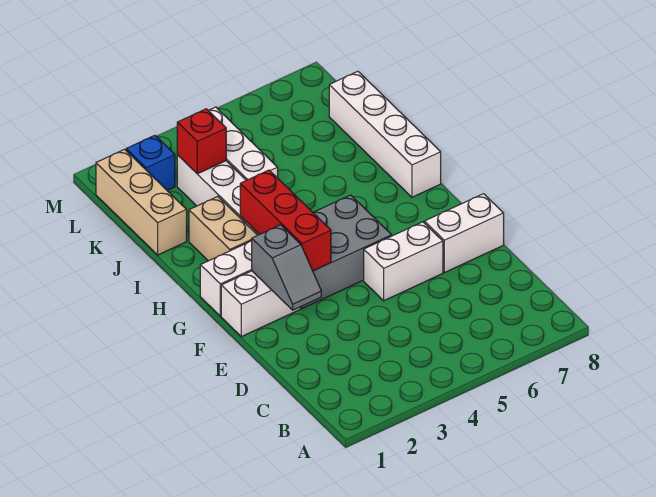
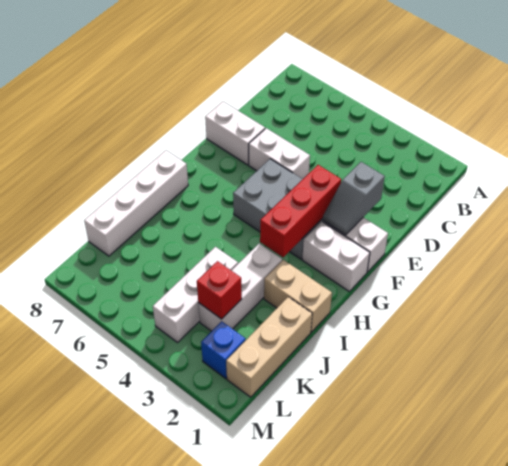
grey 1x2 slope [252,225,321,310] -> grey 1x2 slope turned to [323,162,385,235]
tan 1x2 brick [189,197,258,261] -> tan 1x2 brick turned to [264,260,332,332]

